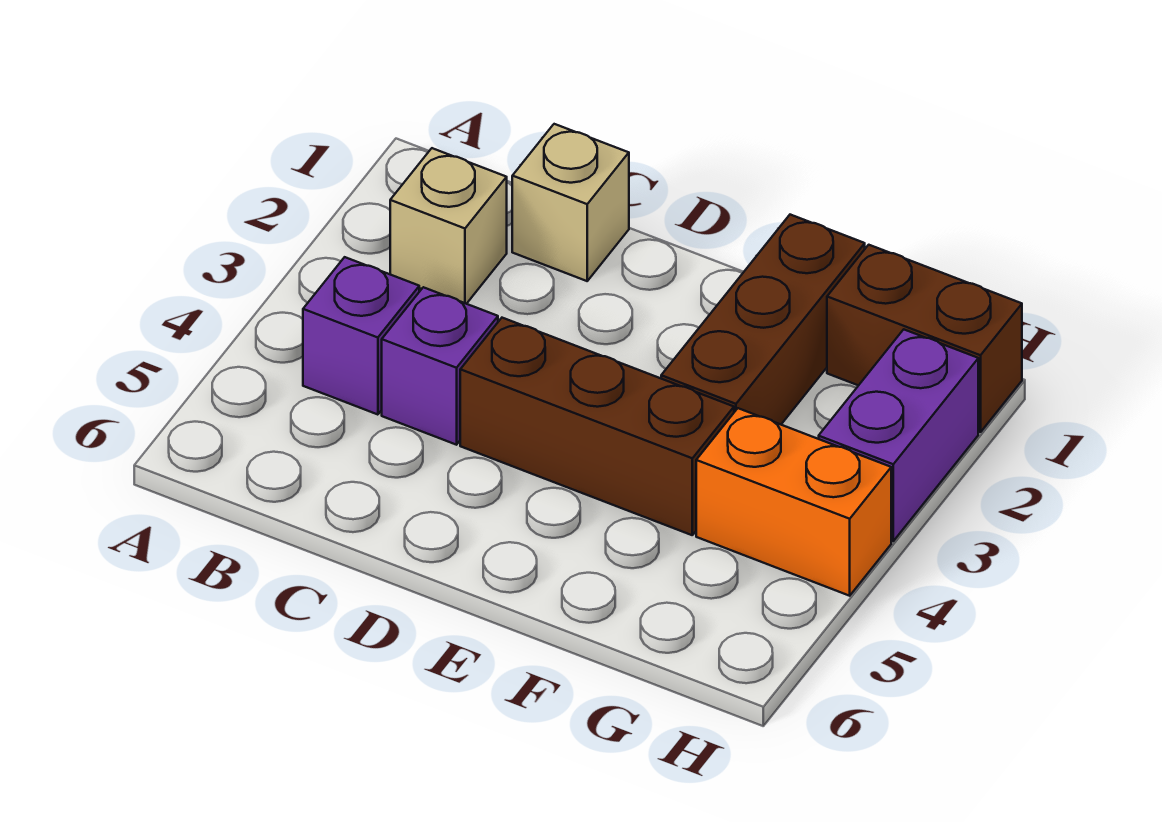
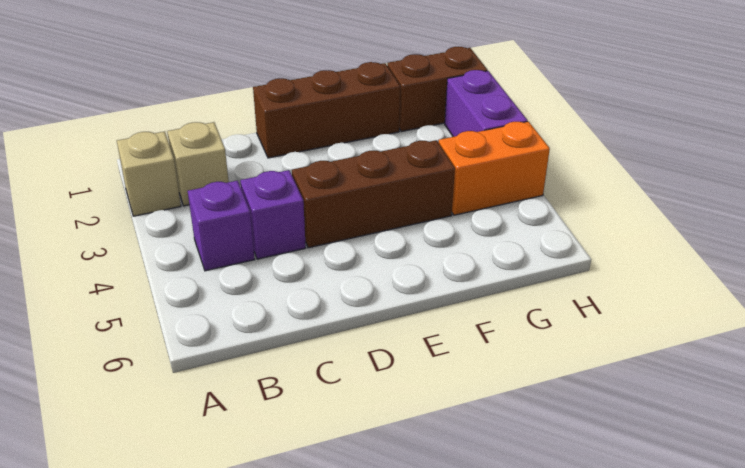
tan 1x1 brick [512,124,629,281] -> tan 1x1 brick moved to [117,131,181,216]
brown 1x3 brick [661,215,865,424] -> brown 1x3 brick turned to [253,62,400,158]

